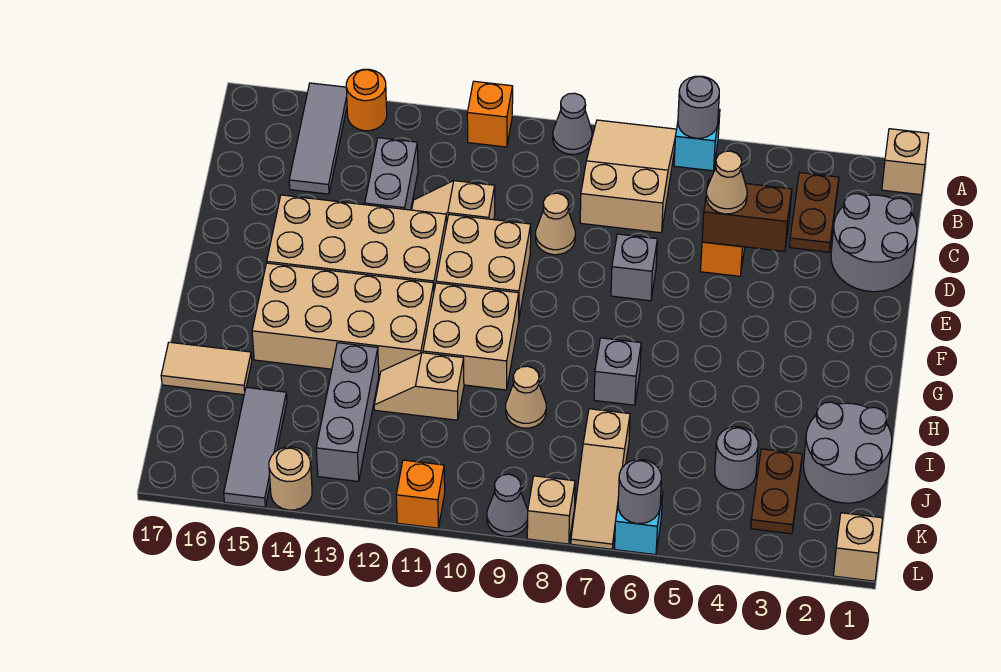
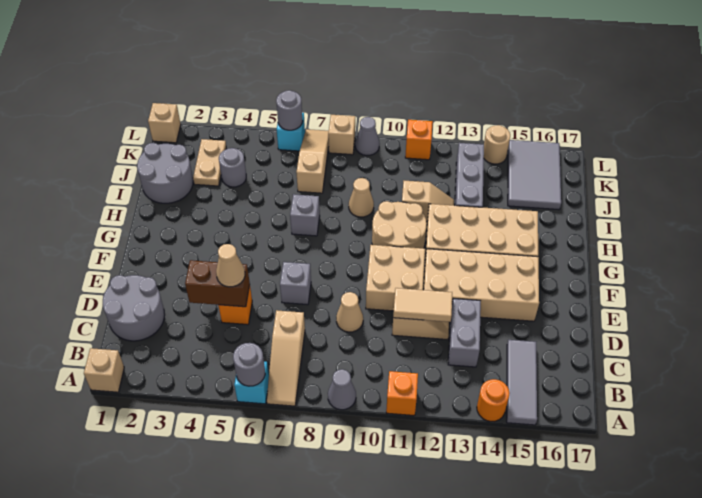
tan 2x3 slope [580,120,677,233] -> tan 1x3 slope [267,310,305,406]
brown 1x2 plate [789,173,839,252] -> none
tan 2x2 brick [423,283,519,390] -> tan 2x2 round brick [372,201,427,248]
tan 1x2 tile [161,342,252,395] -> tan 1x2 tile moved to [393,288,452,322]
brown 1x2 plate [751,449,802,534] -> tan 1x2 plate [193,139,226,186]
grey 1x3 tile [224,387,287,507] -> grey 2x3 tile [508,140,561,210]

